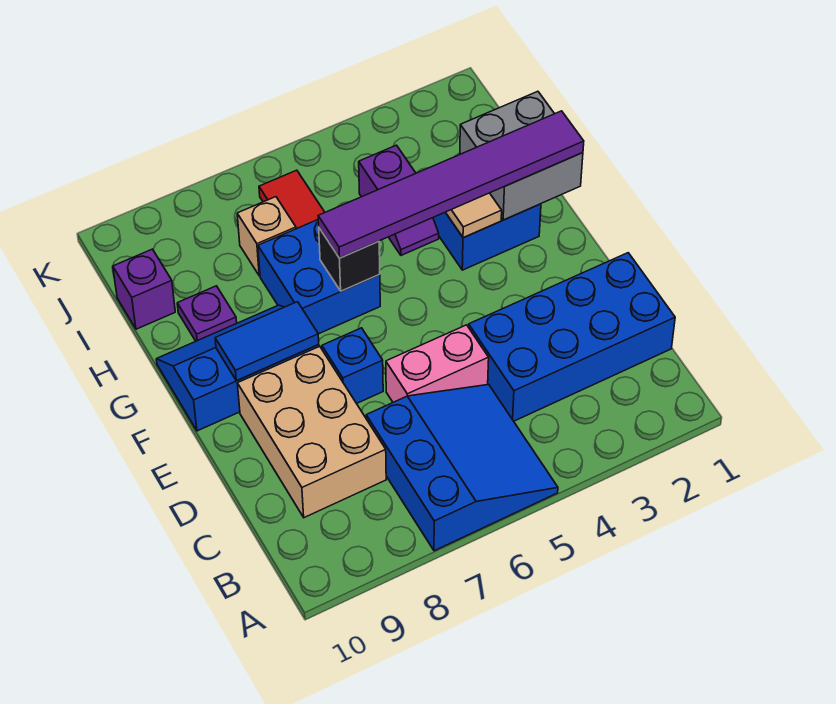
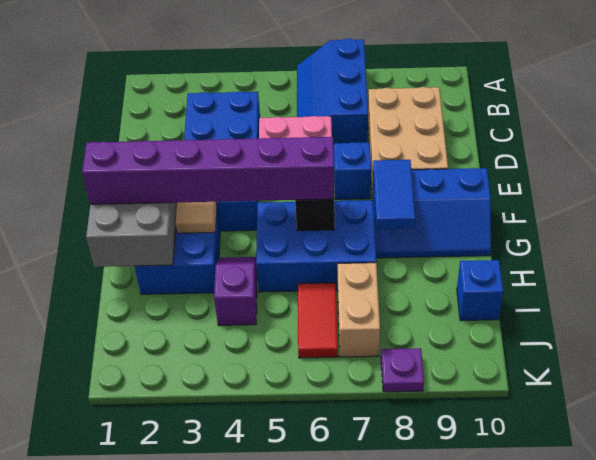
blue 3x3 slope [366,385,558,551] -> blue 2x3 slope [297,39,368,145]
blue 2x4 brick [469,253,675,421] -> blue 2x4 brick turned to [184,91,260,231]
blue 1x2 tile [215,302,319,381] -> blue 1x2 tile turned to [373,160,415,229]
purple 1x6 tile [318,111,584,258] -> purple 1x6 brick [82,137,334,204]
blue 2x2 brick [258,220,380,334] -> blue 2x3 brick [256,200,376,292]
purple 1x1 plate [177,286,237,341] -> purple 1x1 plate moved to [381,348,424,392]
tan 1x1 brick [237,197,296,276] -> tan 1x2 brick [338,263,380,357]
purple 1x1 brick [113,249,175,329] -> blue 1x1 brick [457,260,503,321]

